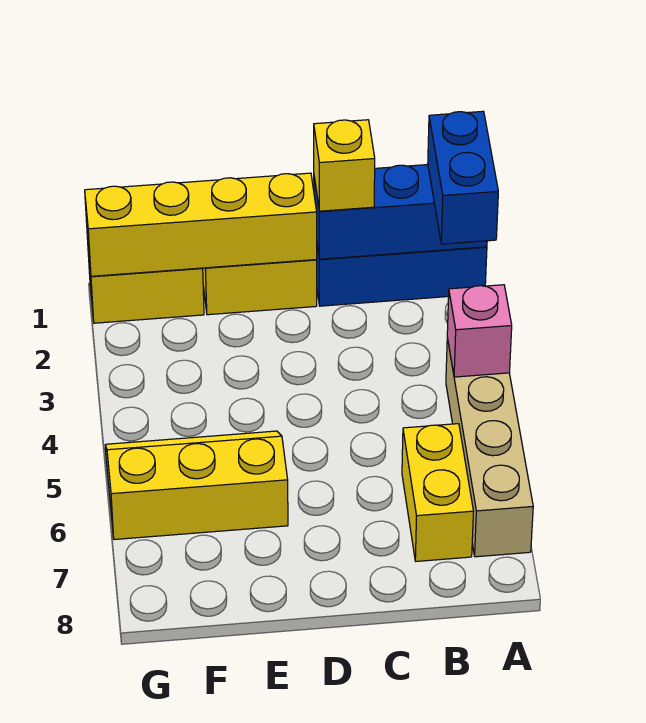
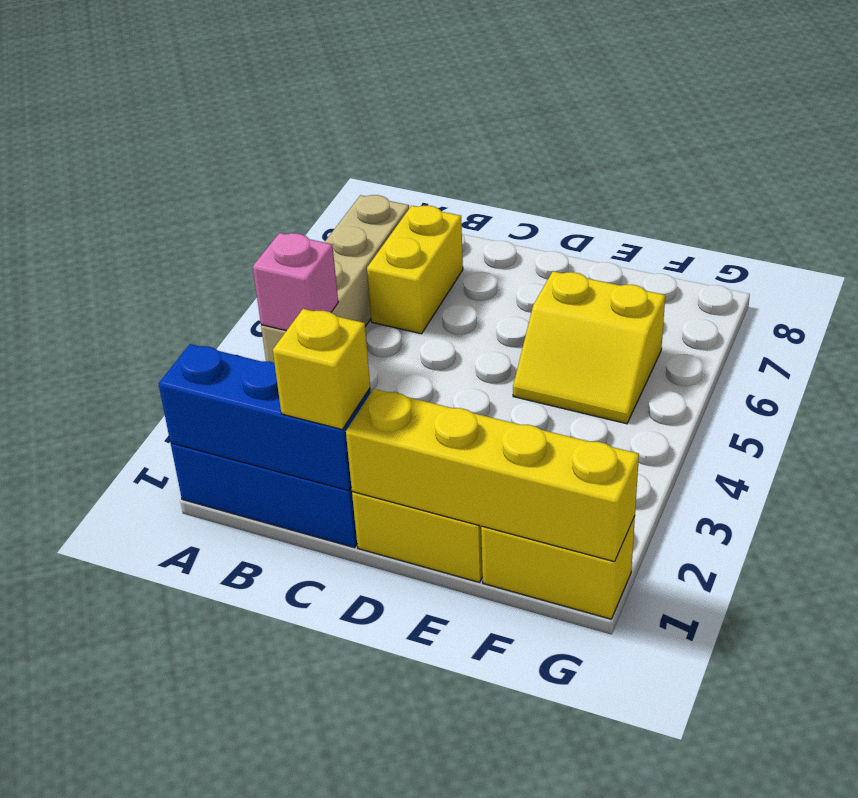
blue 1x2 brick [428,111,498,244] -> none
yellow 2x3 slope [105,431,288,540] -> yellow 2x2 slope [513,271,665,424]

